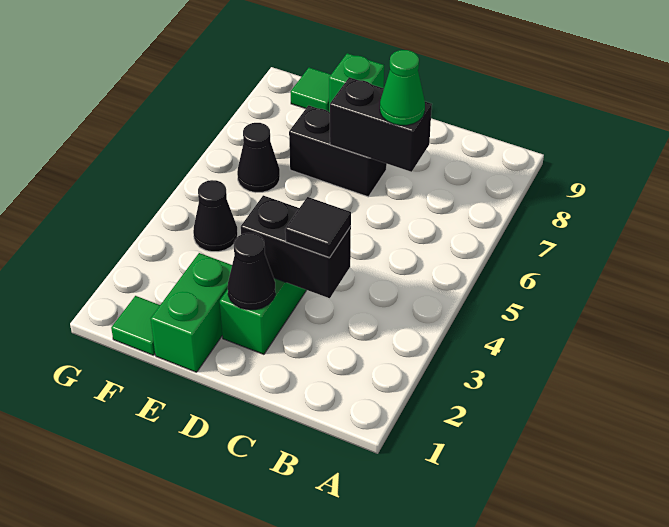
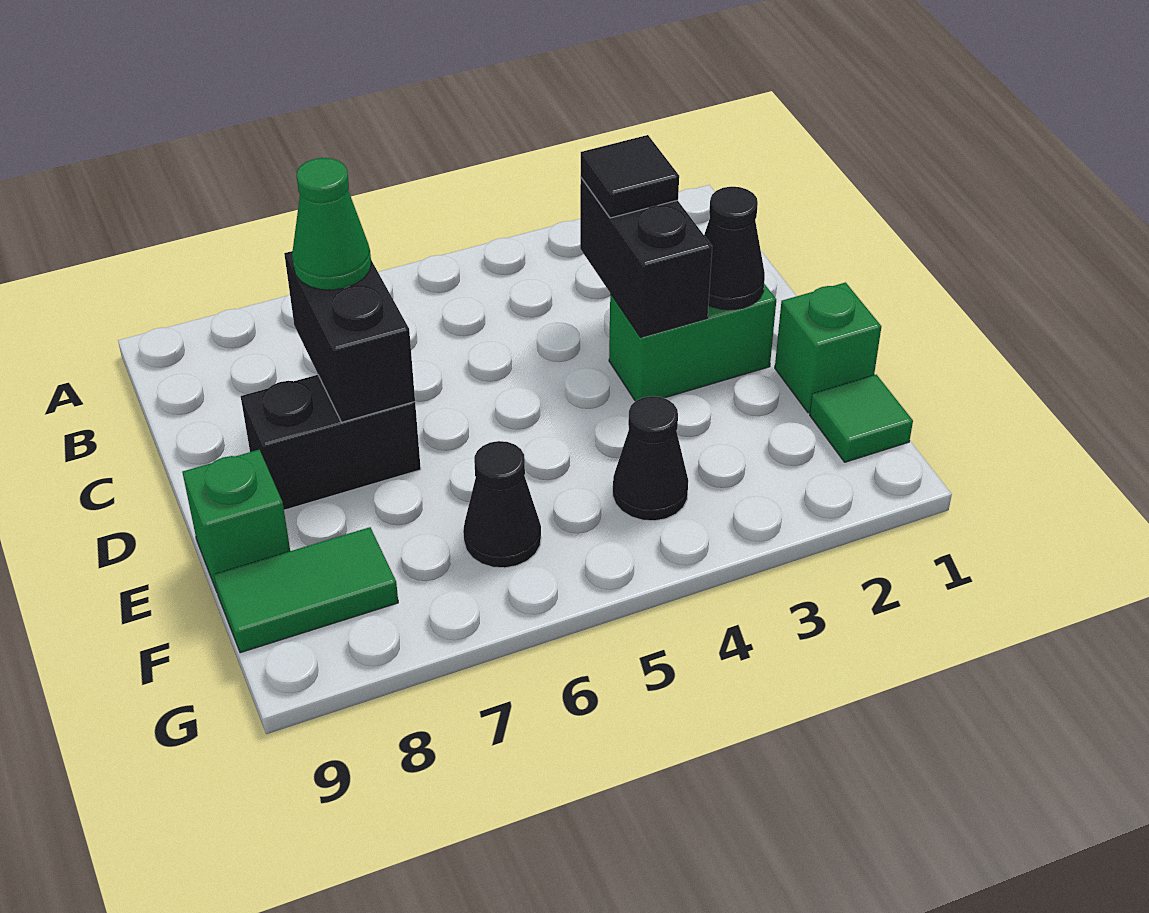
black 1x2 brick [289,105,387,197] -> black 1x2 brick turned to [241,375,421,510]
green 1x2 brick [151,253,232,372] -> green 1x1 brick [775,282,881,413]
green 1x1 tile [291,68,331,112] -> green 1x2 tile [214,527,398,653]

